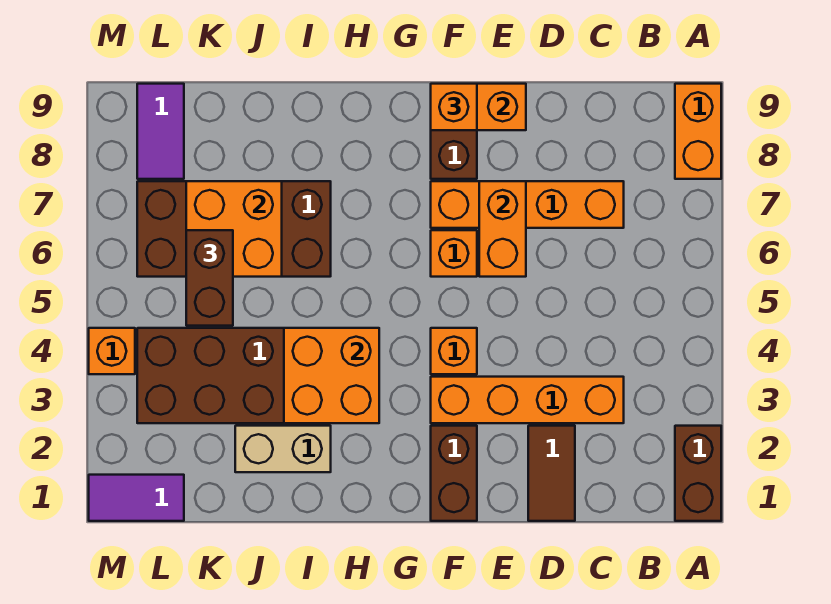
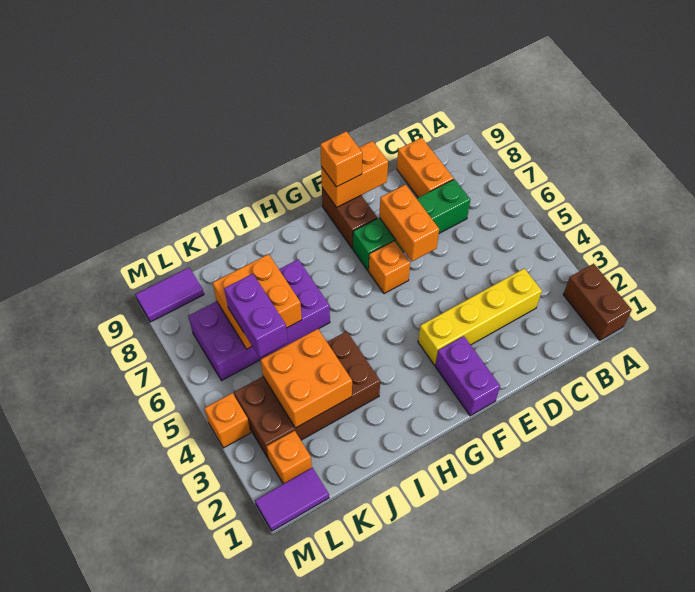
orange 1x2 brick [675,84,721,179] -> orange 1x2 brick moved to [397,138,454,198]
orange 1x4 brick [431,377,624,423] -> yellow 1x4 brick [418,268,542,365]
orange 1x4 brick [431,181,624,228] -> green 1x4 brick [353,179,470,271]
brown 1x2 tile [528,426,575,521] -> none
brown 1x2 brick [431,426,477,521] -> purple 1x2 brick [435,336,500,416]
orange 1x1 brick [431,328,477,374] -> orange 1x1 brick moved to [266,431,312,484]
orange 2x2 brick [284,328,379,423] -> orange 2x2 brick moved to [261,329,352,428]
tan 1x2 brick [235,426,331,472] -> none
brown 2x4 brick [137,181,331,277] -> purple 2x4 brick [188,260,330,381]
brown 1x2 brick [186,230,233,326] -> purple 1x2 brick [224,274,288,358]
purple 1x2 tile [137,84,184,179] -> purple 1x2 tile turned to [135,268,204,322]

